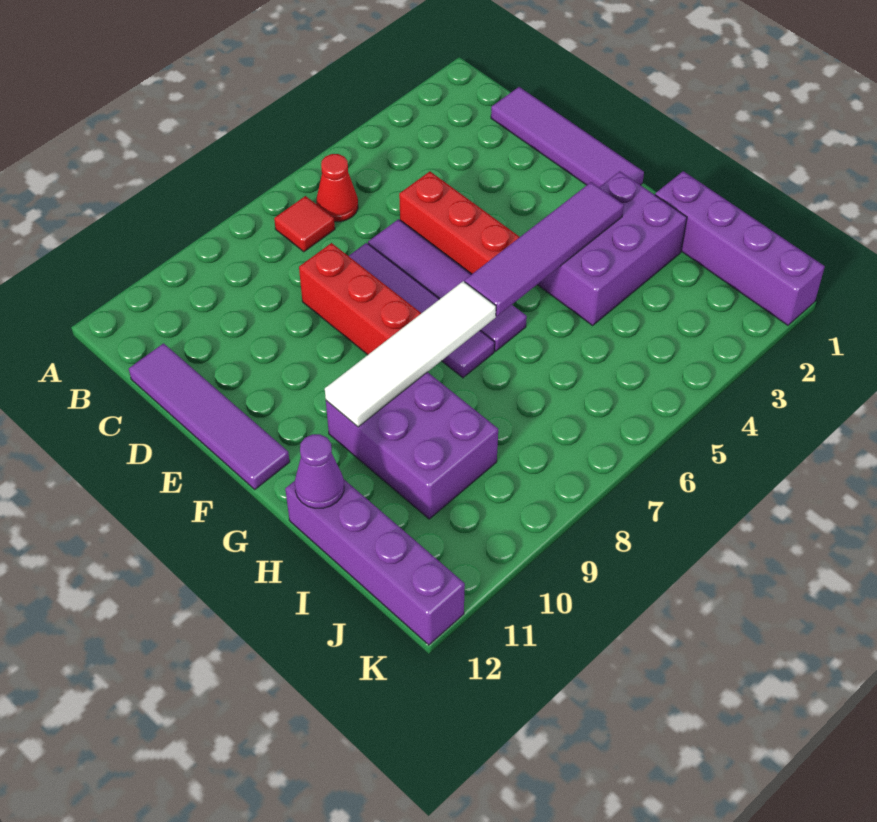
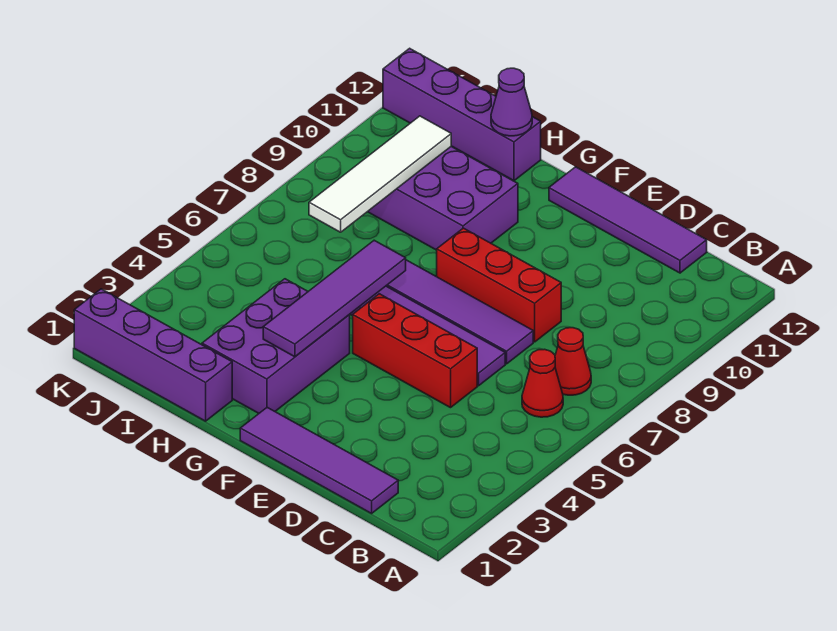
red 1x1 tile [274,196,335,252] -> red 1x1 cone [555,328,591,395]
white 1x4 tile [325,281,496,427] -> white 1x4 tile moved to [309,116,451,232]

